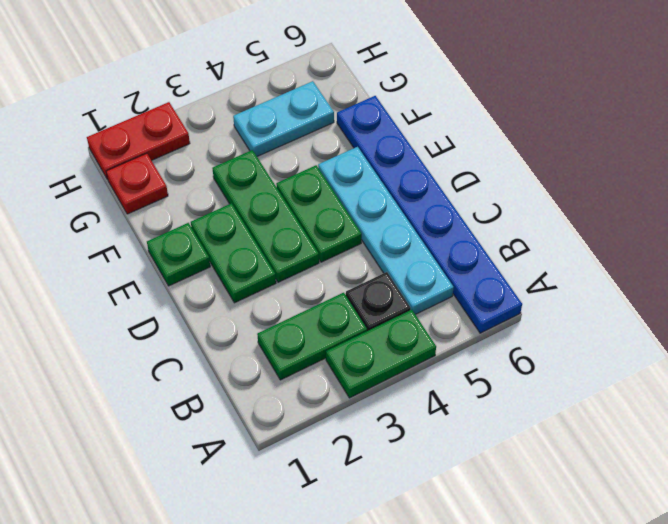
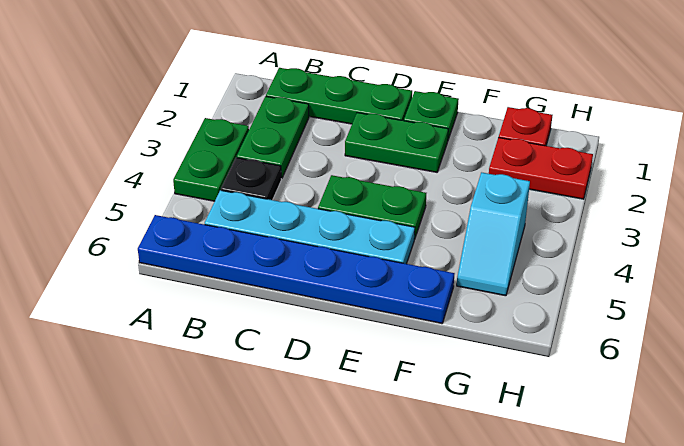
green 1x3 plate [212,150,319,282] -> green 1x3 plate moved to [266,68,412,124]
cyan 1x2 plate [233,81,334,156] -> cyan 1x2 slope [457,172,530,296]
red 1x2 plate [87,102,190,180] -> red 1x2 plate turned to [489,138,593,199]

